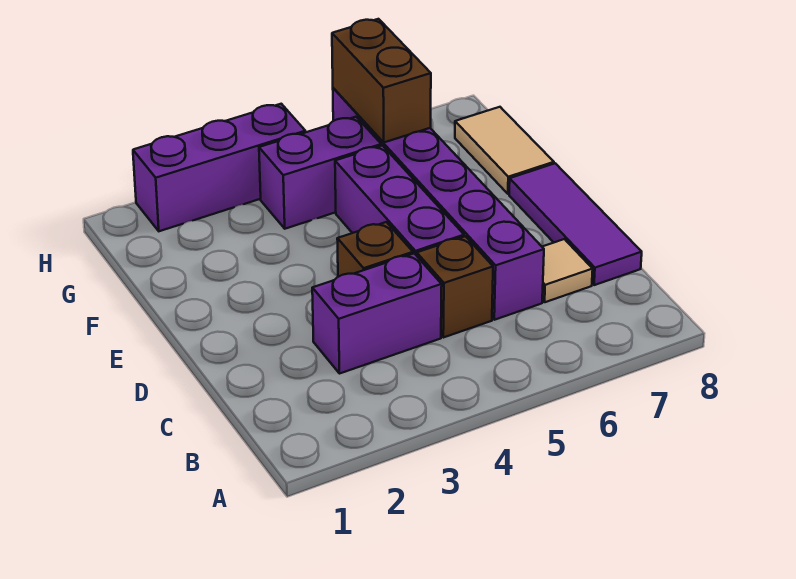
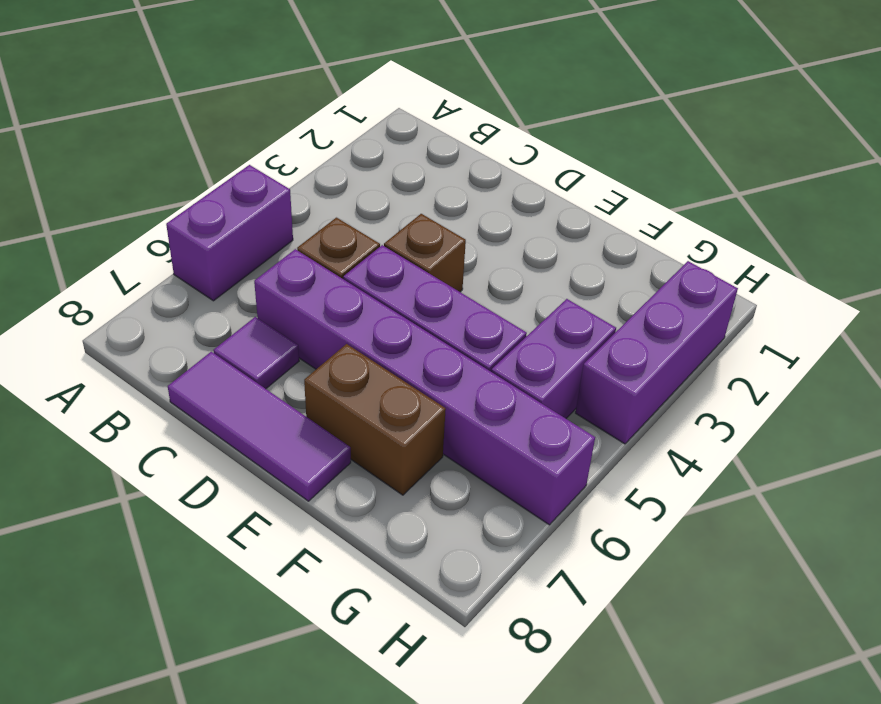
purple 1x2 brick [312,254,442,374] -> purple 1x2 brick moved to [166,165,293,301]
tan 1x1 tile [542,239,593,302] -> purple 1x1 tile [214,317,299,389]
tan 1x2 tile [455,107,554,194] -> none
brown 1x2 brick [332,19,431,143] -> brown 1x2 brick moved to [304,344,446,495]

